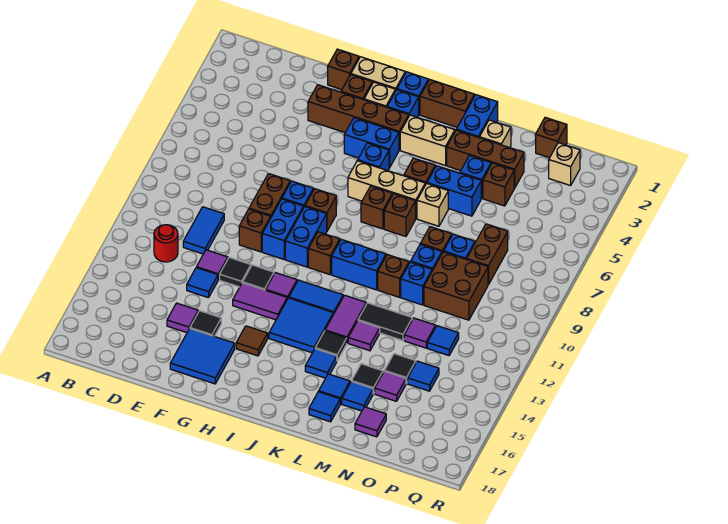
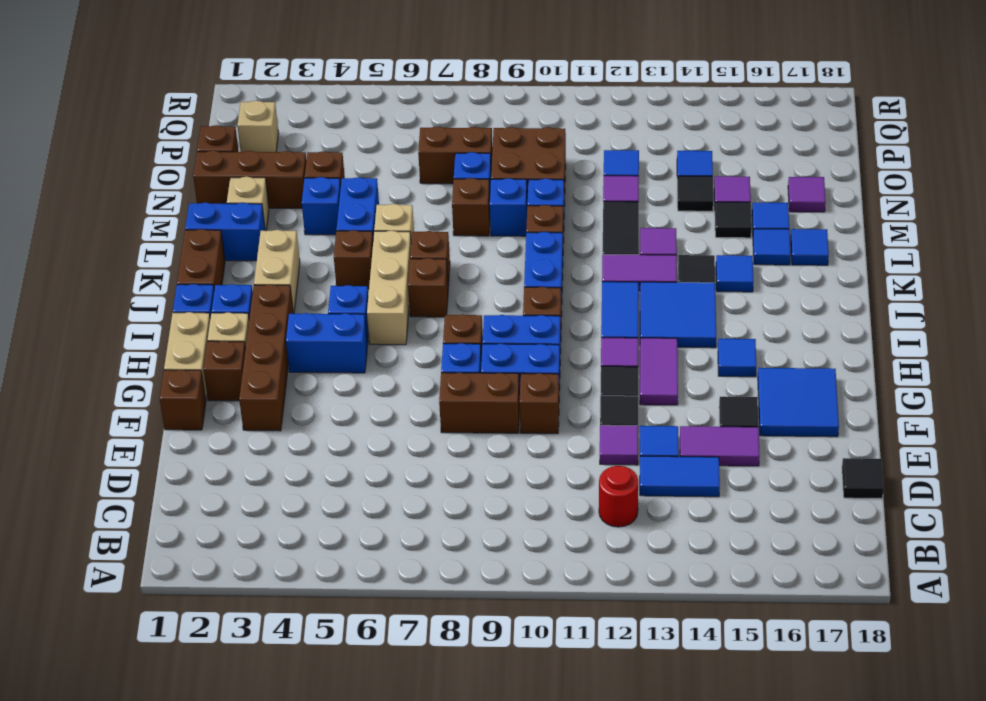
blue 1x2 tile [183,207,224,254] -> blue 1x2 tile moved to [640,456,720,497]
none -> black 1x1 tile [842,458,884,498]
purple 1x1 tile [167,303,198,333] -> purple 1x2 tile [680,426,760,466]
blue 1x2 brick [344,118,399,168] -> blue 1x2 brick turned to [286,313,368,373]
brown 1x1 tile [236,326,268,356] -> blue 1x1 tile [718,339,756,377]
brown 1x3 brick [447,130,524,188] -> brown 1x3 brick turned to [193,151,306,208]

